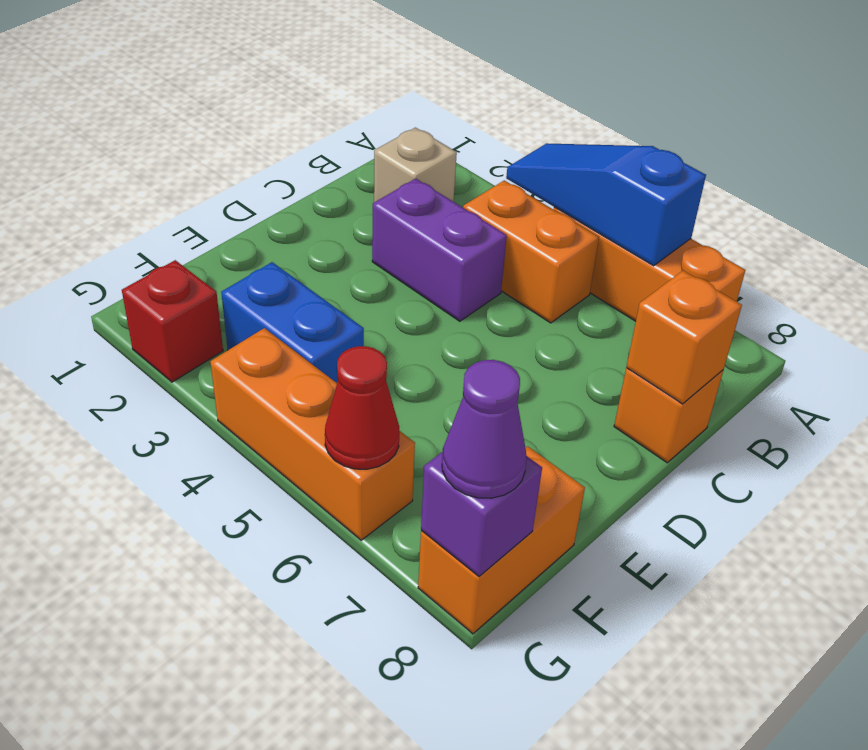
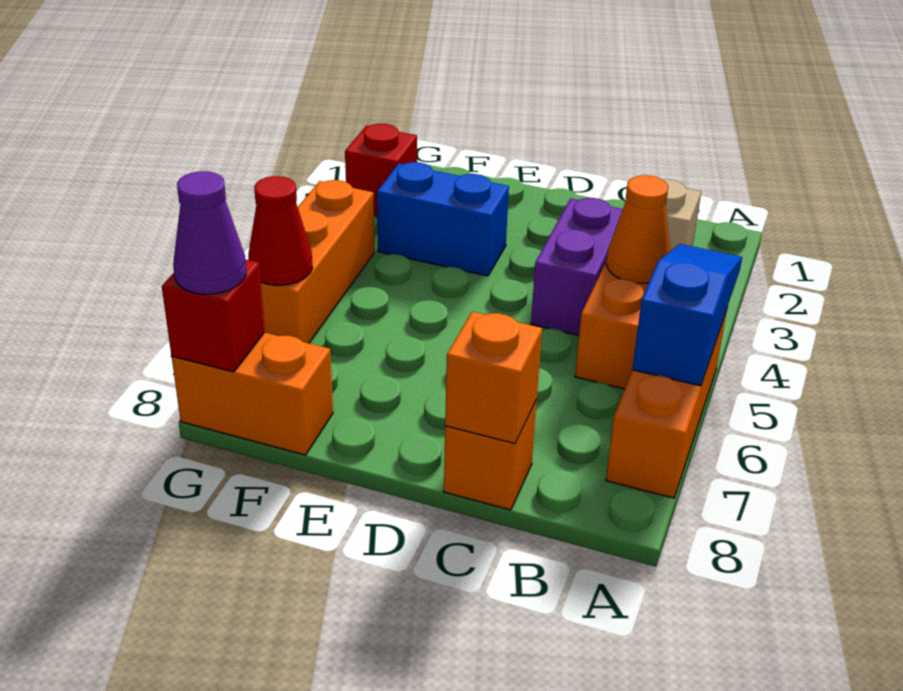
none -> orange 1x1 cone [606,175,670,284]
blue 1x2 brick [221,262,364,383] -> blue 1x2 brick turned to [377,162,509,276]
purple 1x1 brick [421,453,542,576] -> red 1x1 brick [162,260,265,372]

